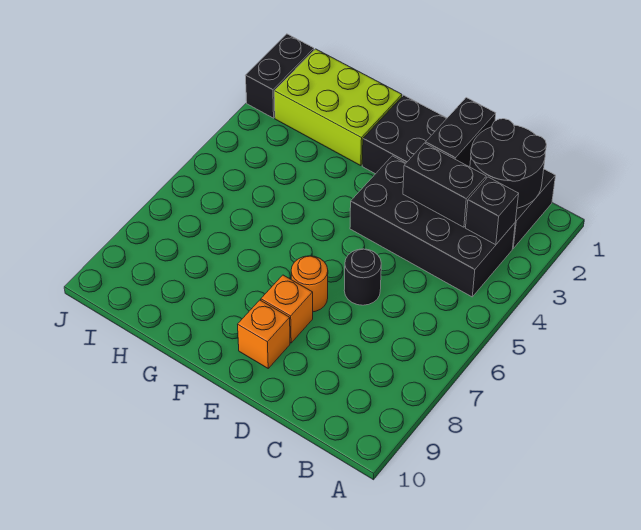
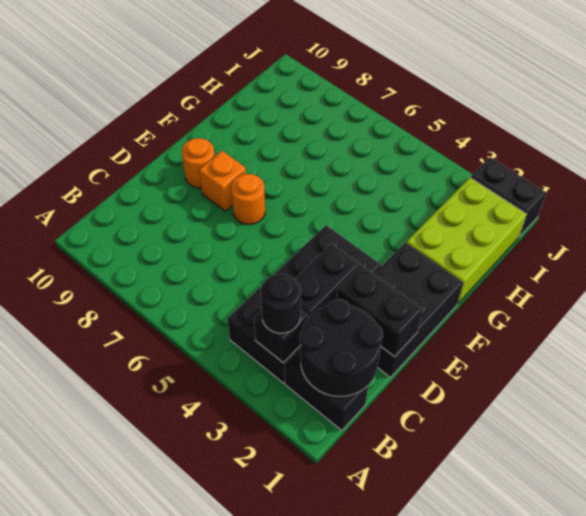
black 1x1 round brick [344,249,381,305] -> black 1x1 round brick moved to [261,274,301,333]
orange 1x1 brick [238,300,290,368] -> orange 1x1 round brick [182,138,215,188]

